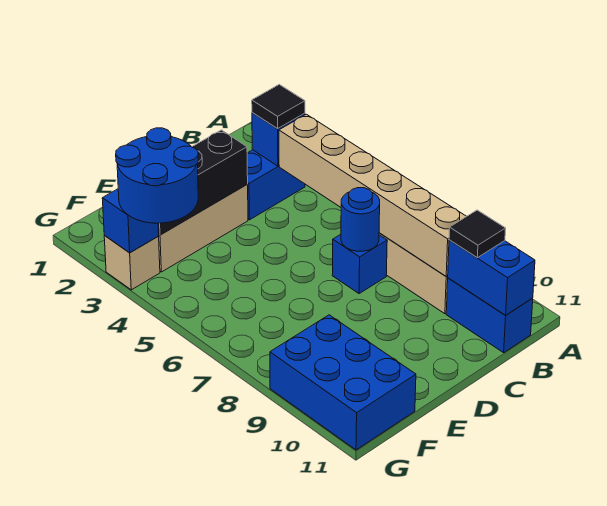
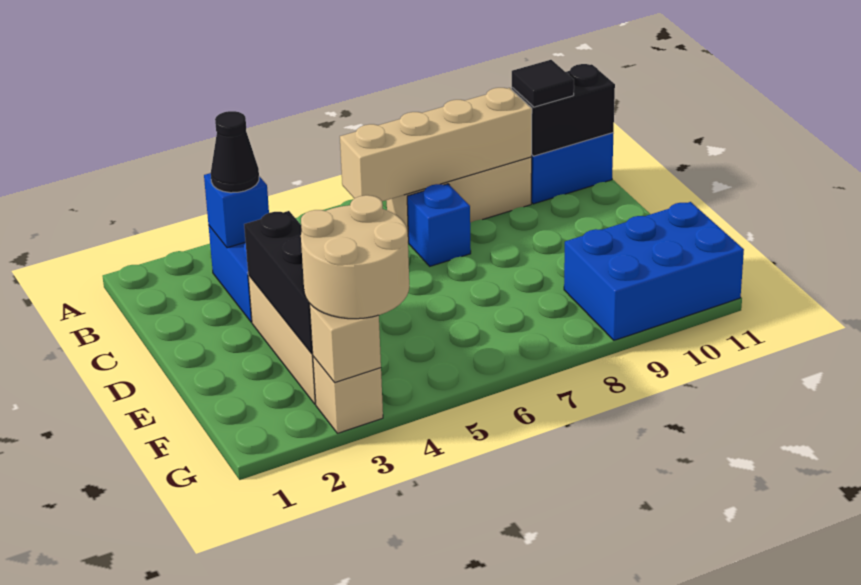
black 1x1 tile [252,85,305,128] -> black 1x1 cone [211,111,259,193]
tan 1x6 brick [279,114,466,276] -> tan 1x4 brick [340,88,532,201]
blue 1x2 brick [448,240,535,315] -> black 1x2 brick [512,64,615,156]
blue 1x1 round brick [341,188,380,251] -> none
blue 2x2 round brick [116,128,198,223] -> tan 2x2 round brick [301,195,409,319]
blue 1x1 brick [102,189,159,253] -> tan 1x1 brick [310,304,381,383]

